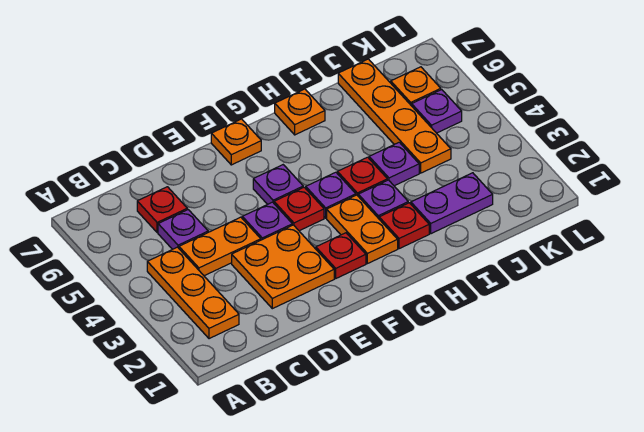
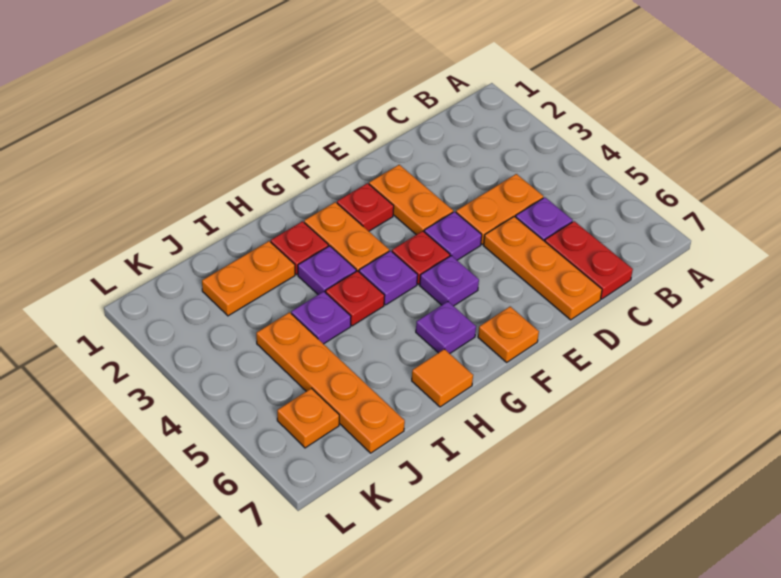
orange 1x3 plate [147,247,239,339] -> orange 1x3 plate moved to [484,216,602,320]
red 1x1 plate [137,187,187,233] -> red 1x2 plate [545,221,633,299]
orange 2x2 plate [232,225,334,309] -> orange 1x2 plate [369,165,453,235]
orange 1x1 plate [275,89,325,135] -> orange 1x1 tile [412,349,473,407]
purple 1x2 plate [411,173,493,234] -> orange 1x2 plate [202,241,295,316]
purple 1x1 plate [412,90,462,133] -> purple 1x1 plate moved to [416,302,476,353]

